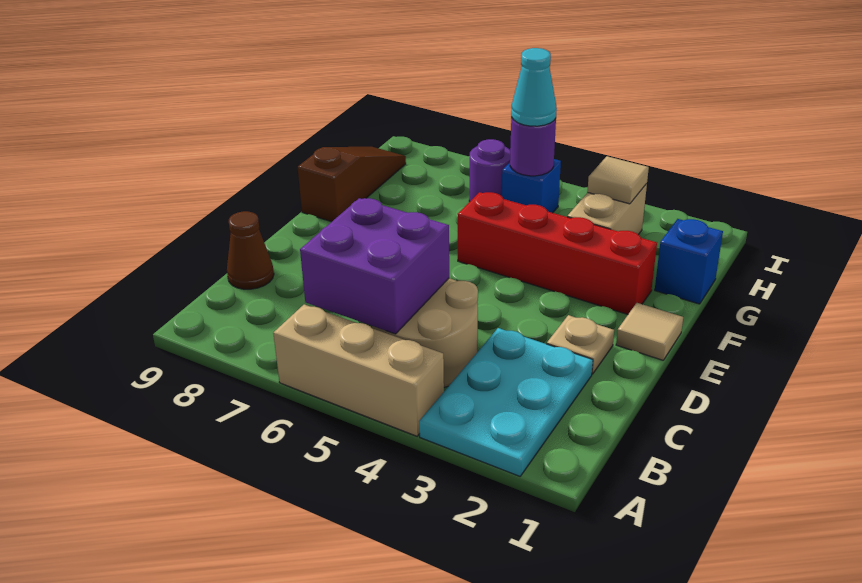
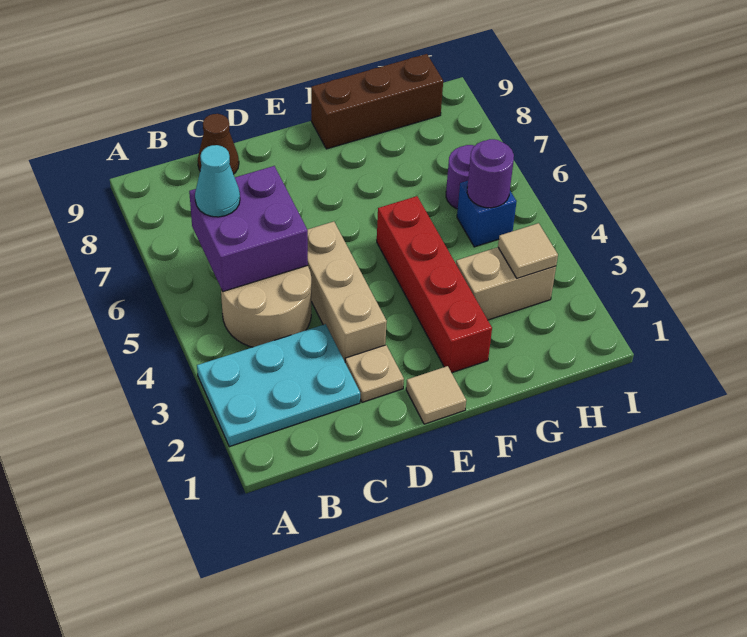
tan 1x3 brick [273,304,444,436] -> tan 1x3 brick moved to [307,222,387,361]
brown 1x3 slope [298,147,406,222] -> brown 1x3 brick [311,54,443,149]
blue 1x1 brick [655,219,723,304] -> none
cyan 1x1 cone [511,48,557,126] -> cyan 1x1 cone moved to [195,145,240,217]

